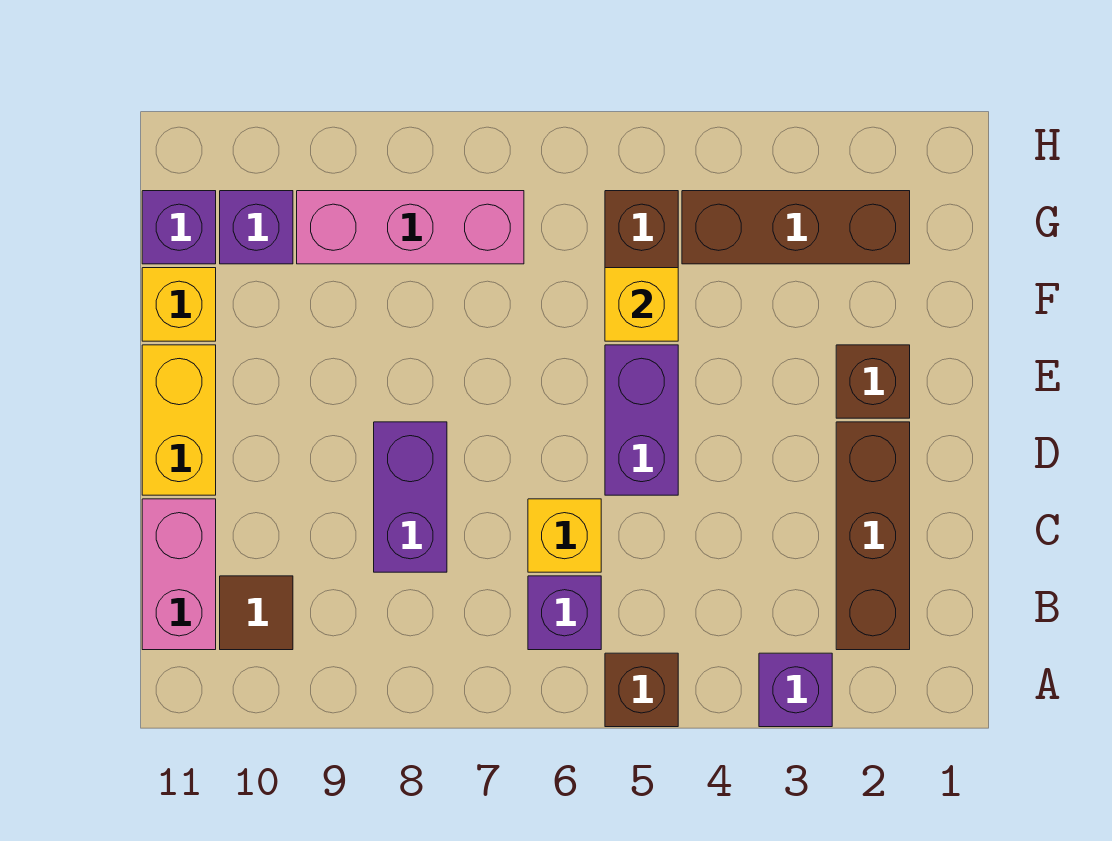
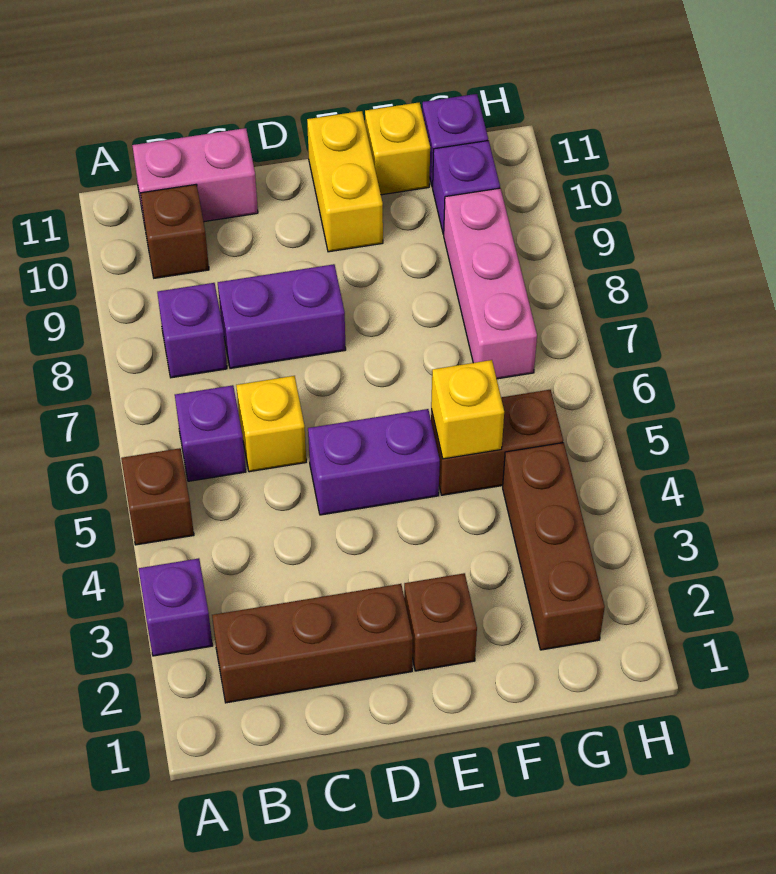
none -> purple 1x1 brick [157,283,227,378]
brown 1x1 tile [220,576,293,650] -> brown 1x1 brick [141,185,209,278]
yellow 1x2 brick [142,345,216,495] -> yellow 1x2 brick turned to [307,111,383,252]

